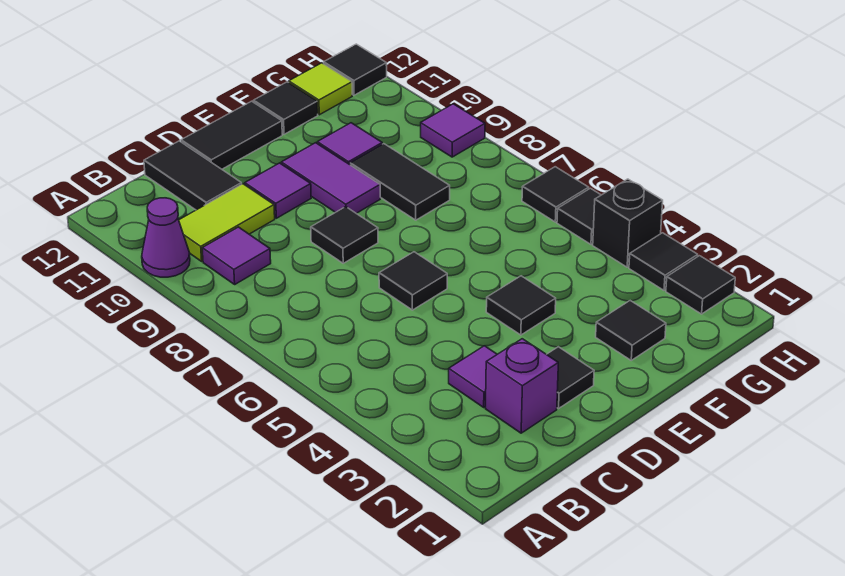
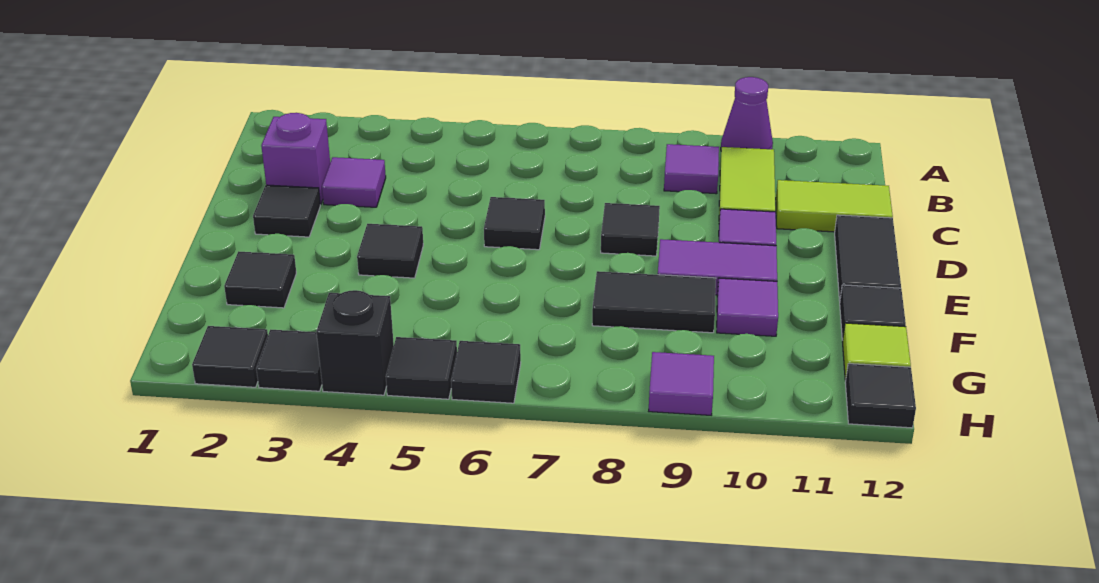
black 1x2 tile [144,141,241,210] -> lime 1x2 tile [776,180,893,232]

